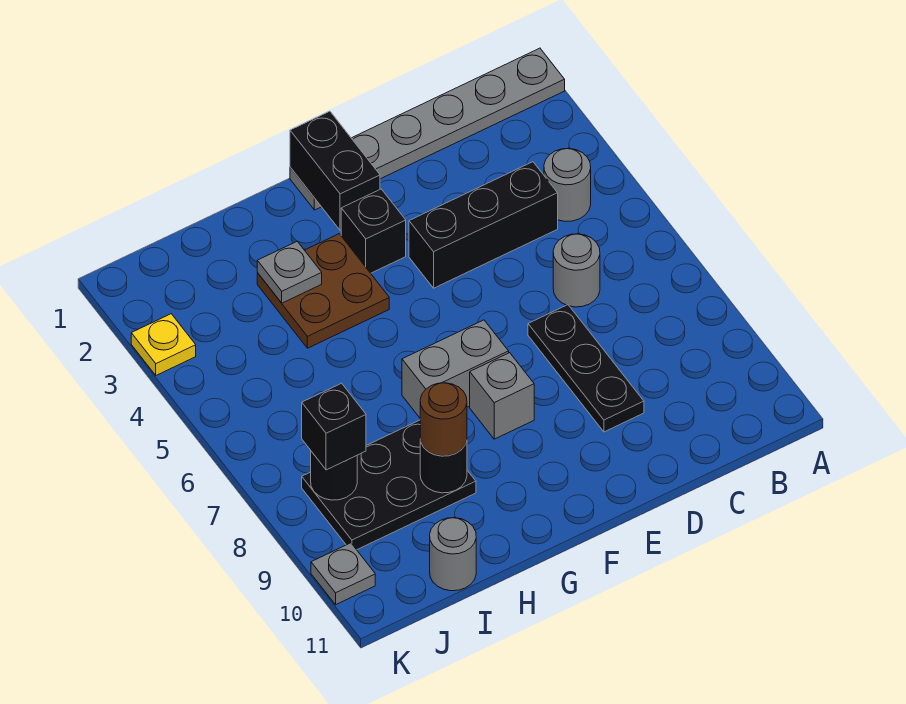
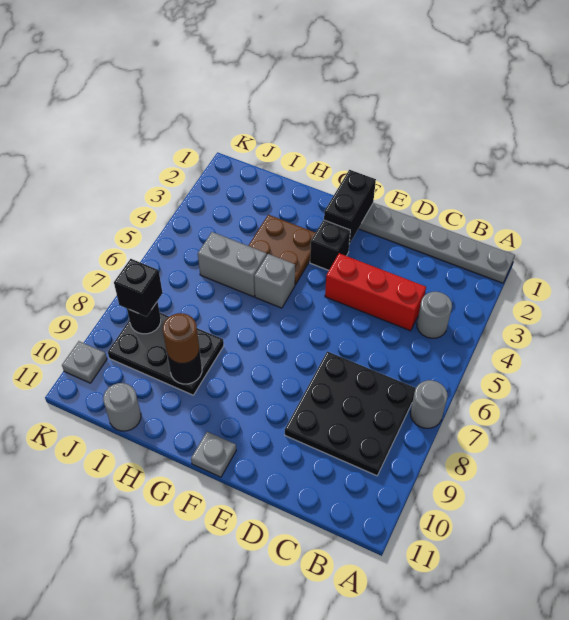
black 1x3 brick [409,162,558,288] -> red 1x3 brick [325,253,426,331]
grey 1x1 round brick [553,234,600,307] -> grey 1x1 round brick moved to [410,380,448,428]
black 1x3 plate [528,305,644,432] -> black 3x3 plate [285,351,416,476]
grey 1x2 brick [402,320,509,418] -> grey 1x2 brick moved to [198,232,267,297]
grey 1x1 brick [470,353,534,439] -> grey 1x1 brick moved to [254,254,295,308]
grey 1x1 plate [257,241,322,303] -> grey 1x1 plate moved to [191,432,236,477]
yellow 1x1 plate [131,314,196,375] -> none

